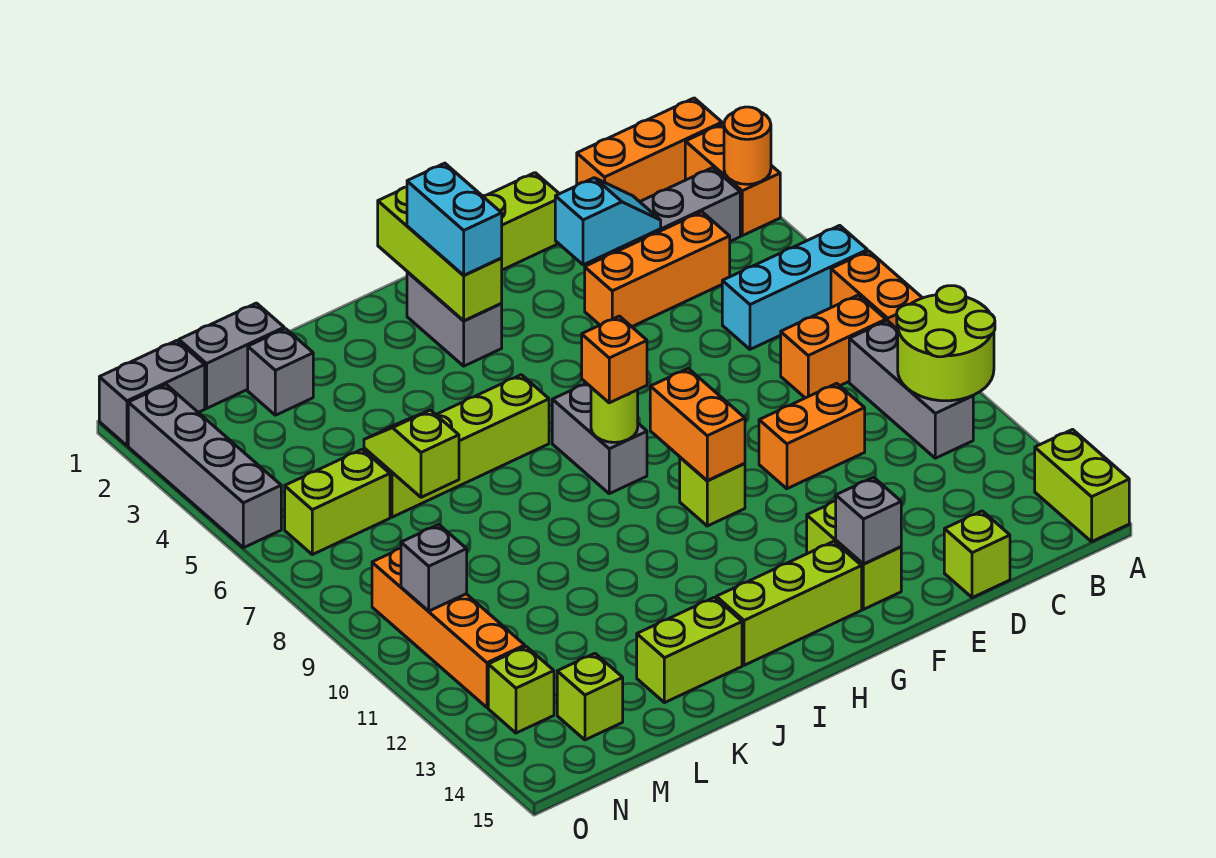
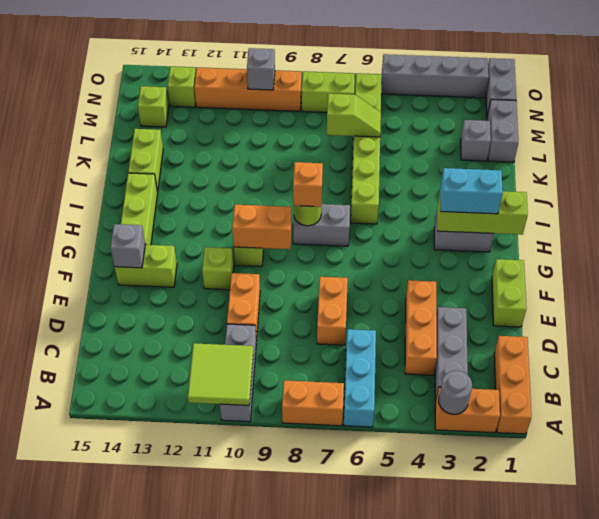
orange 1x1 round brick [724,107,771,184] -> grey 1x1 round brick [439,371,472,414]
lime 2x2 round brick [897,286,995,401] -> lime 2x2 tile [188,343,253,405]
lime 1x2 brick [1035,430,1129,542] -> lime 1x2 brick moved to [302,72,355,112]
orange 1x2 brick [781,295,886,398] -> orange 1x2 brick moved to [317,277,348,345]
grey 1x3 brick [849,321,973,458] -> grey 1x3 brick turned to [220,324,256,422]
cyan 1x2 slope [555,178,661,265] -> none
lime 1x1 brick [944,511,1010,598] -> lime 1x1 brick moved to [202,247,234,290]

